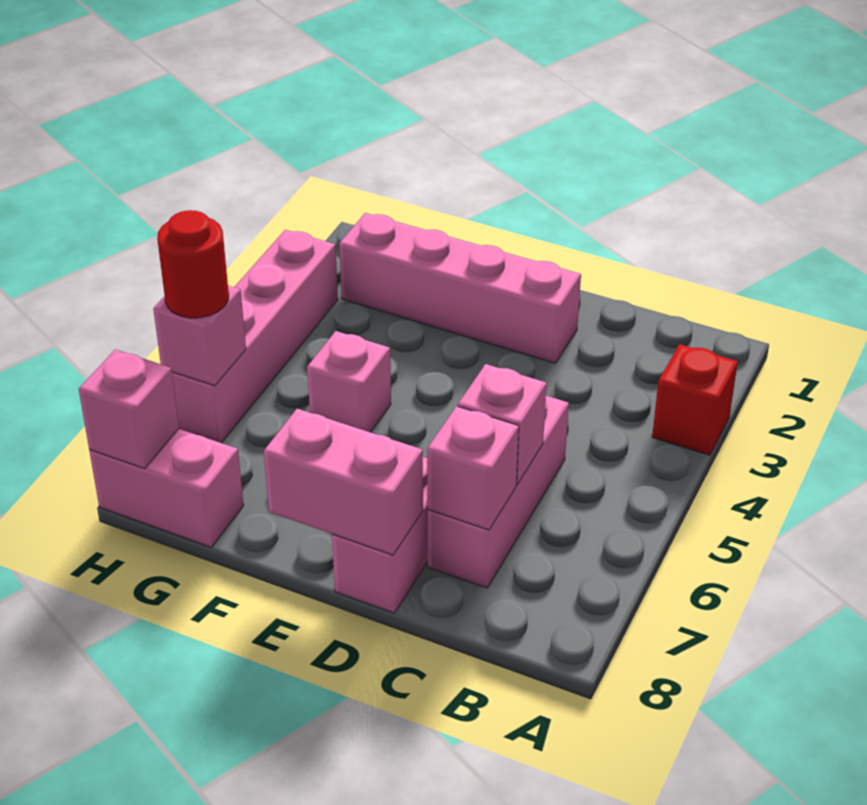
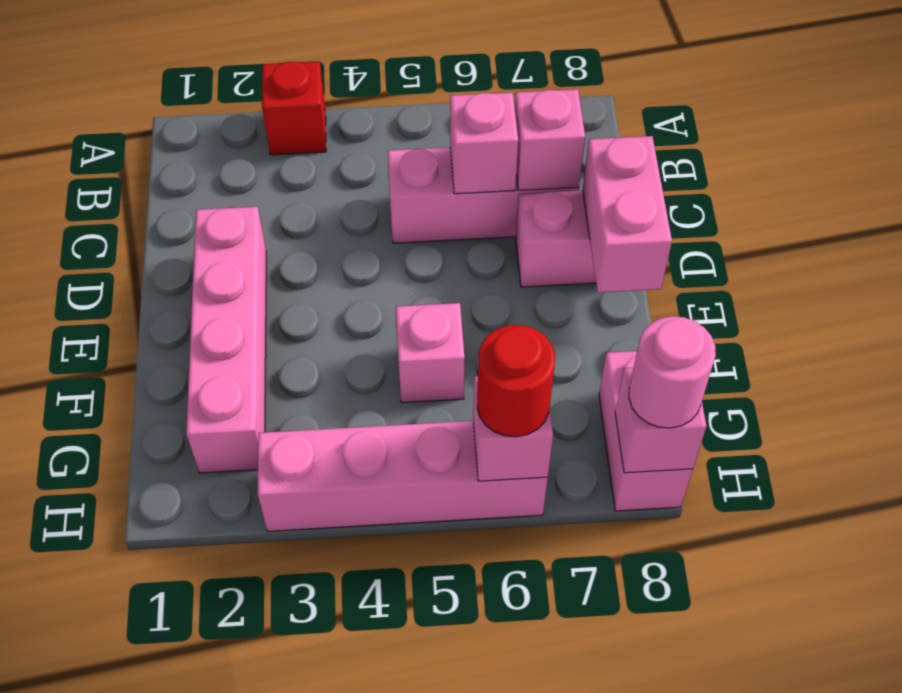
none -> pink 1x1 round brick [629,316,716,428]

